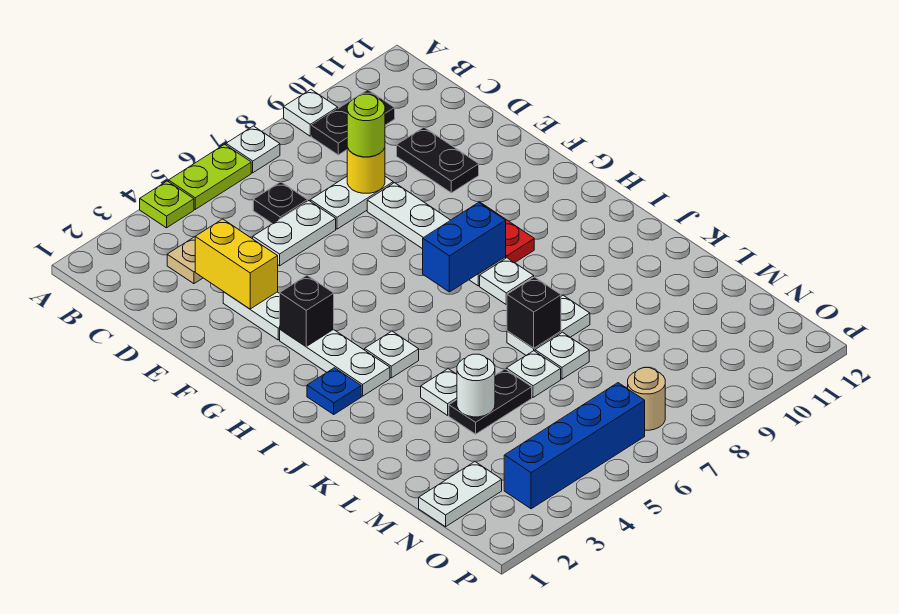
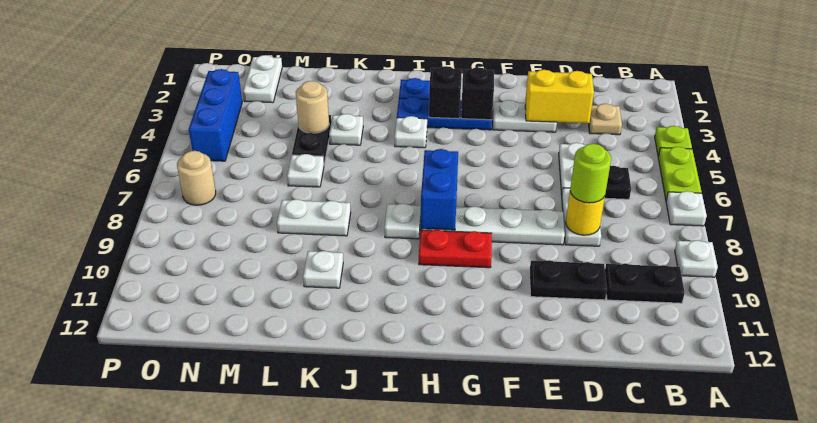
black 1x2 plate [312,90,395,155] -> black 1x2 plate turned to [605,264,685,303]
white 1x3 plate [280,329,390,396] -> blue 1x3 plate [397,97,492,130]
white 1x2 plate [507,295,590,355] -> white 1x2 plate turned to [277,199,351,236]
black 1x1 brick [507,277,561,348] -> black 1x1 brick moved to [429,66,462,119]
white 1x1 round brick [457,354,495,417] -> tan 1x1 round brick [296,81,329,133]
white 1x1 plate [535,332,589,379] -> white 1x1 plate moved to [303,251,343,288]
blue 1x4 brick [504,383,645,509] -> blue 1x3 brick [189,69,242,161]

